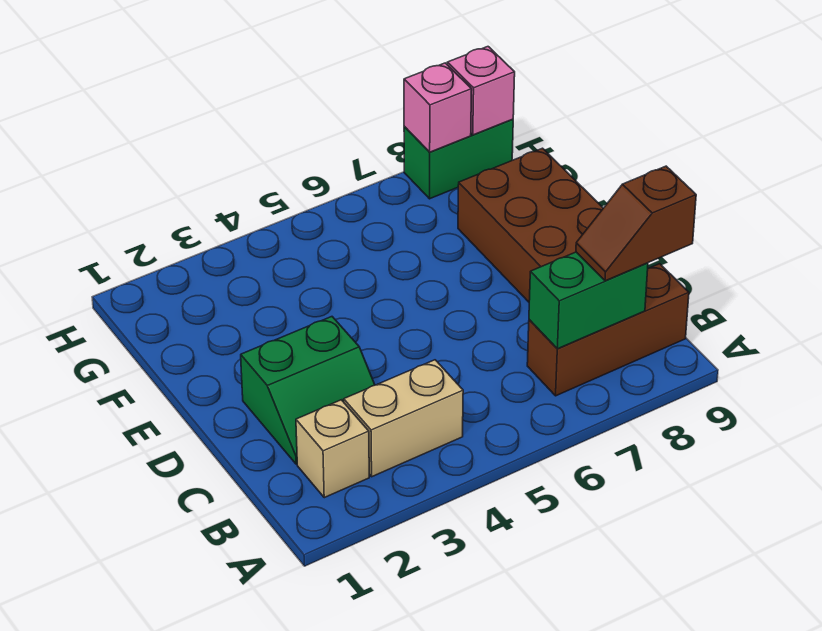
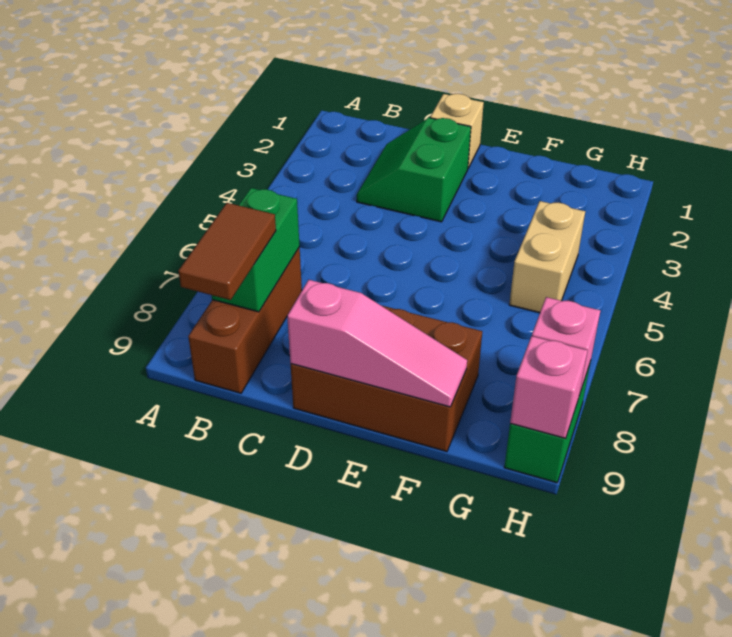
tan 1x1 brick [296,400,369,498] -> tan 1x1 brick moved to [430,94,484,168]
tan 1x2 brick [344,360,463,477] -> tan 1x2 brick moved to [509,201,585,313]
brown 1x2 slope [576,166,696,281] -> brown 1x2 tile [179,203,276,300]
none -> pink 1x3 slope [287,280,467,407]

